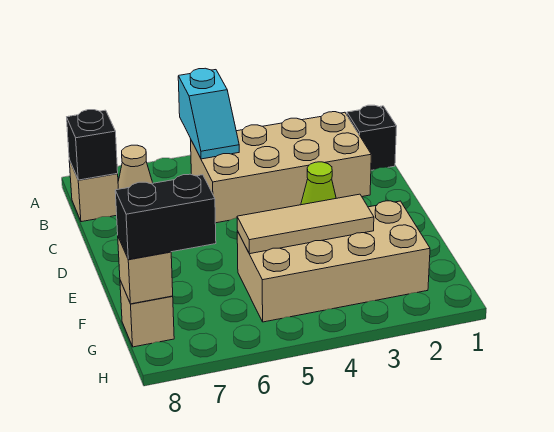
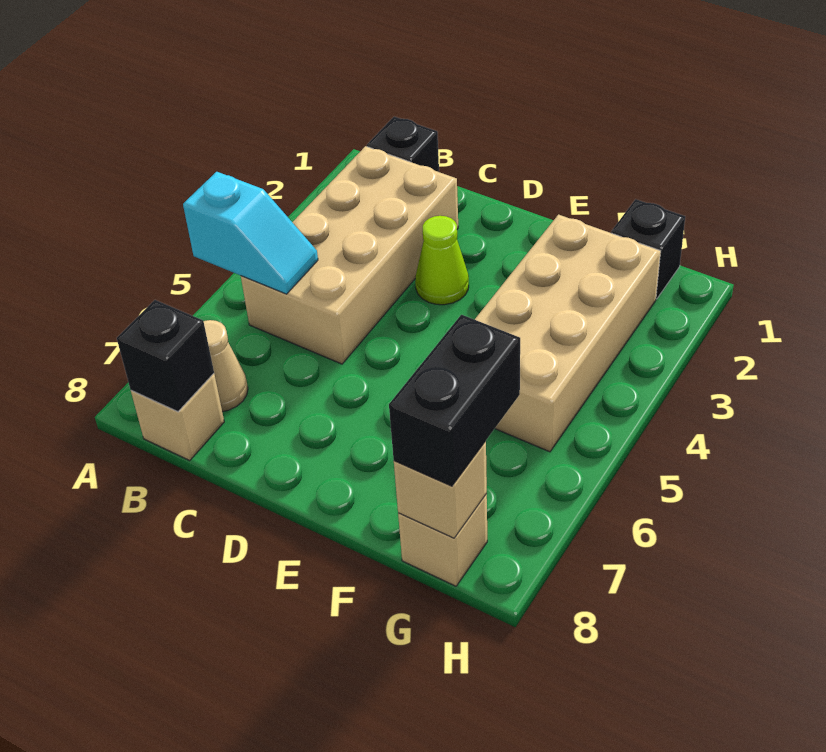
tan 1x3 tile [237,194,374,254] -> none
none -> black 1x1 brick [611,199,685,299]

